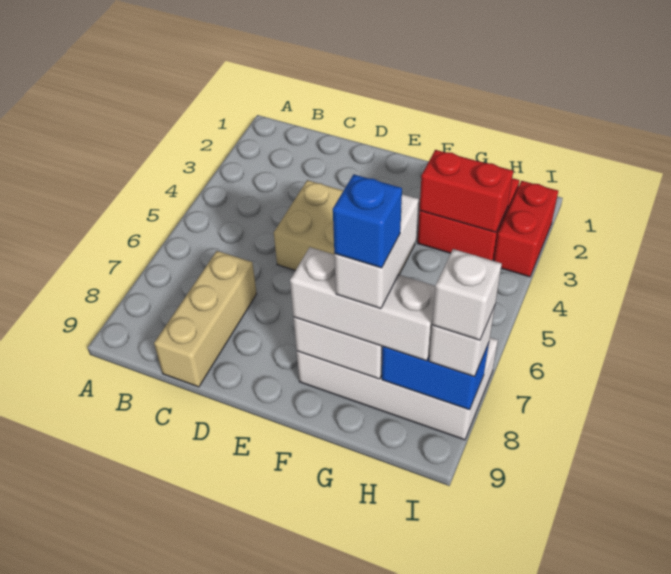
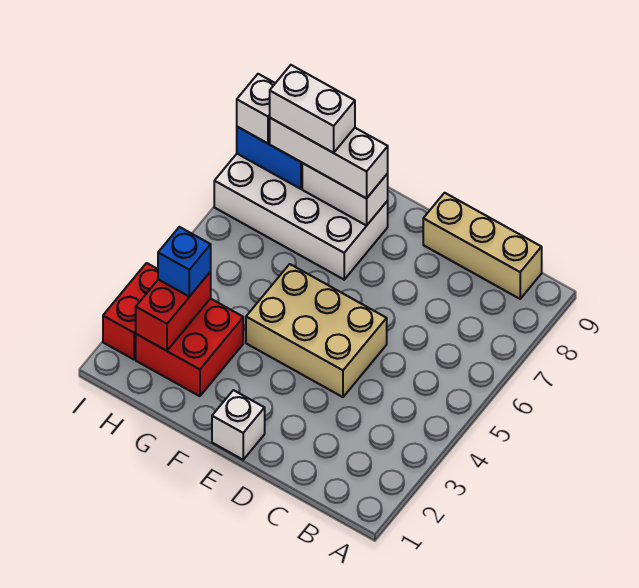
tan 1x3 brick [154,251,257,387] -> tan 1x3 brick turned to [423,193,542,299]
red 1x2 brick [419,150,513,232] -> red 1x2 brick turned to [136,272,211,351]
white 1x2 brick [334,194,419,309] -> white 1x2 brick turned to [270,65,355,153]
blue 1x1 brick [333,174,402,268] -> blue 1x1 brick moved to [158,227,211,297]
white 1x1 brick [432,249,502,340] -> white 1x1 brick moved to [212,390,265,460]

